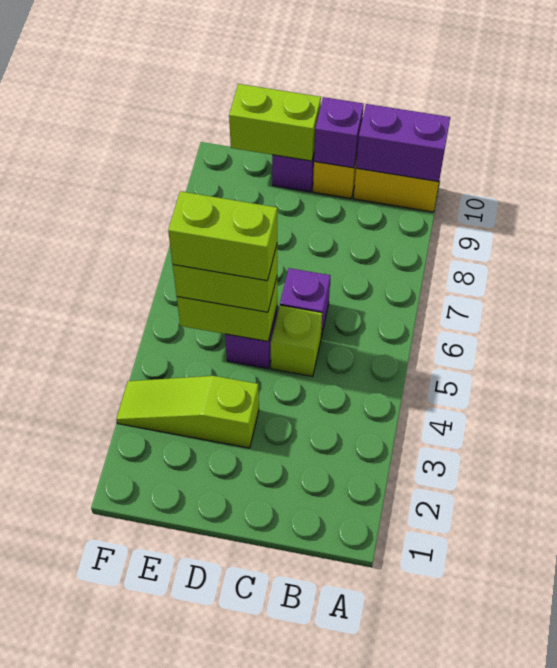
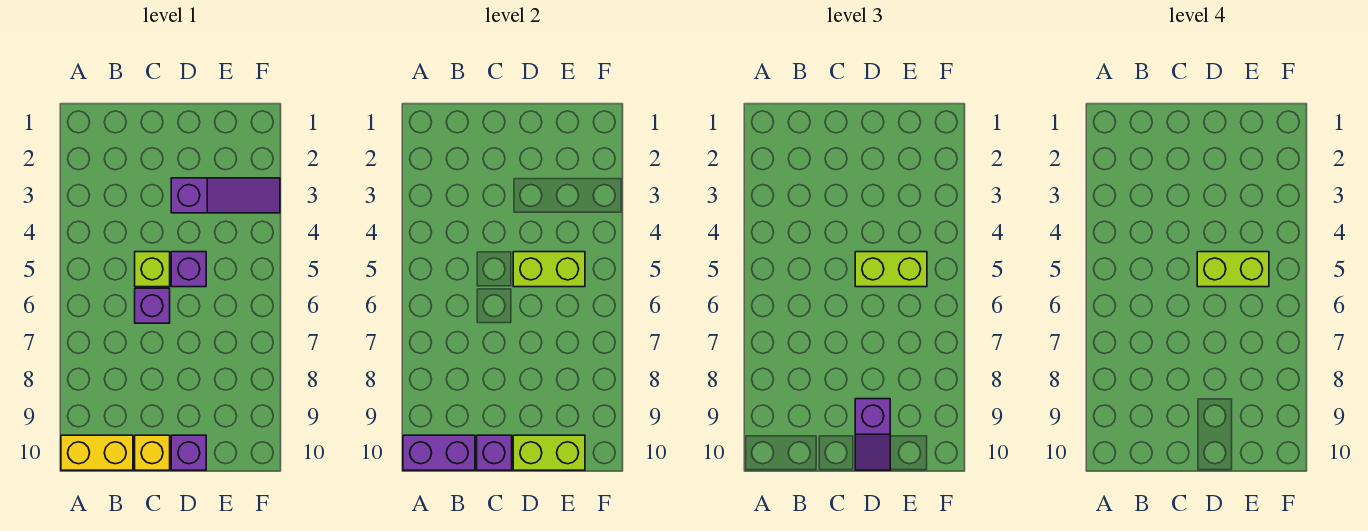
lime 1x3 slope [116,376,259,448] -> purple 1x3 slope [171,178,280,213]
none -> purple 1x2 slope [855,399,890,470]

